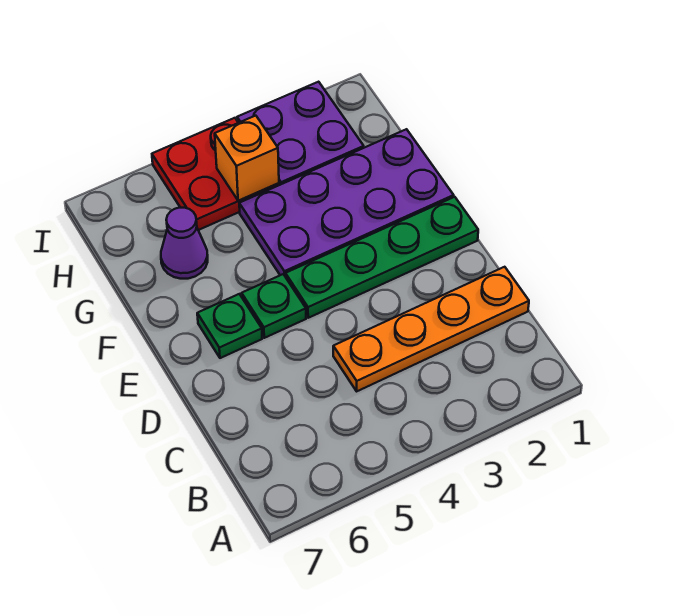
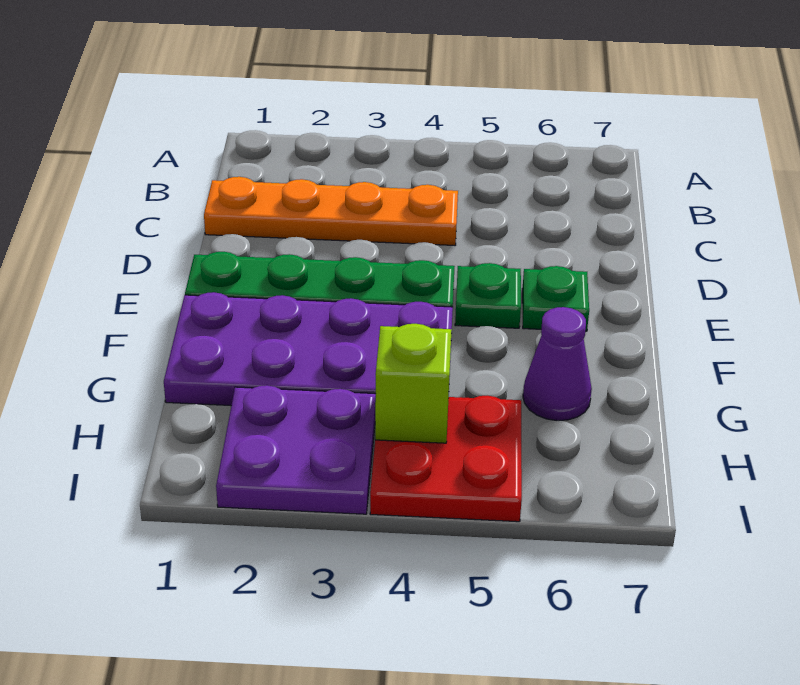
orange 1x1 brick [215,116,279,201] -> lime 1x1 brick [375,324,452,443]

